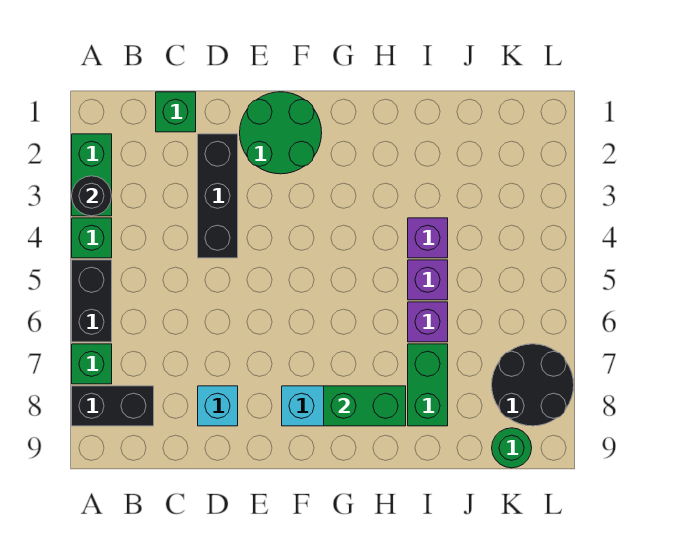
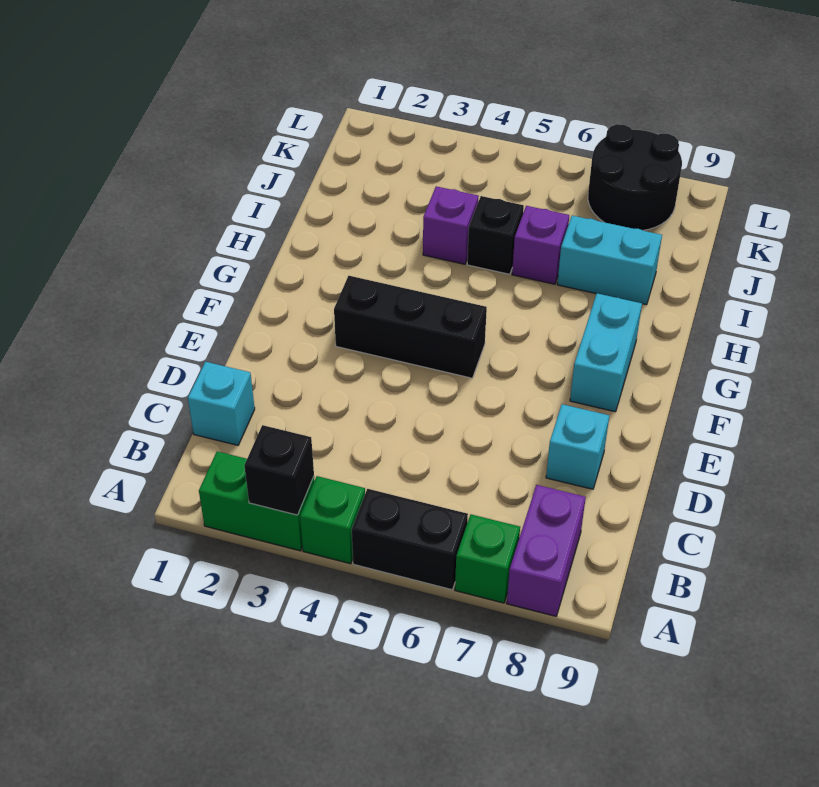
black 1x1 round brick [72,176,112,216] -> black 1x1 brick [244,425,314,515]
black 1x2 brick [72,386,154,426] -> purple 1x2 brick [507,485,586,616]
green 1x1 brick [156,92,196,132] -> cyan 1x1 brick [188,362,255,445]
black 1x3 brick [198,134,238,258] -> black 1x3 brick moved to [334,276,487,378]
green 2x2 round brick [240,92,322,174] -> none
green 1x2 brick [324,386,406,426] -> none
purple 1x1 brick [408,260,448,300] -> black 1x1 brick [467,196,524,274]
green 1x2 brick [408,344,448,426] -> cyan 1x2 brick [557,216,662,305]
green 1x1 round brick [492,428,532,468] -> none

